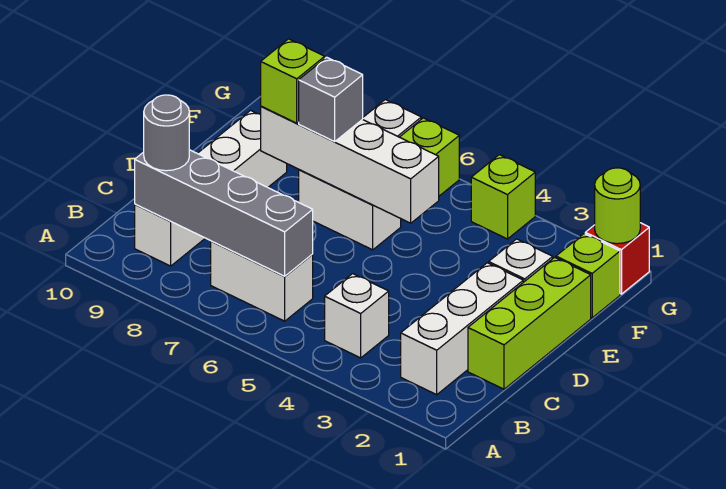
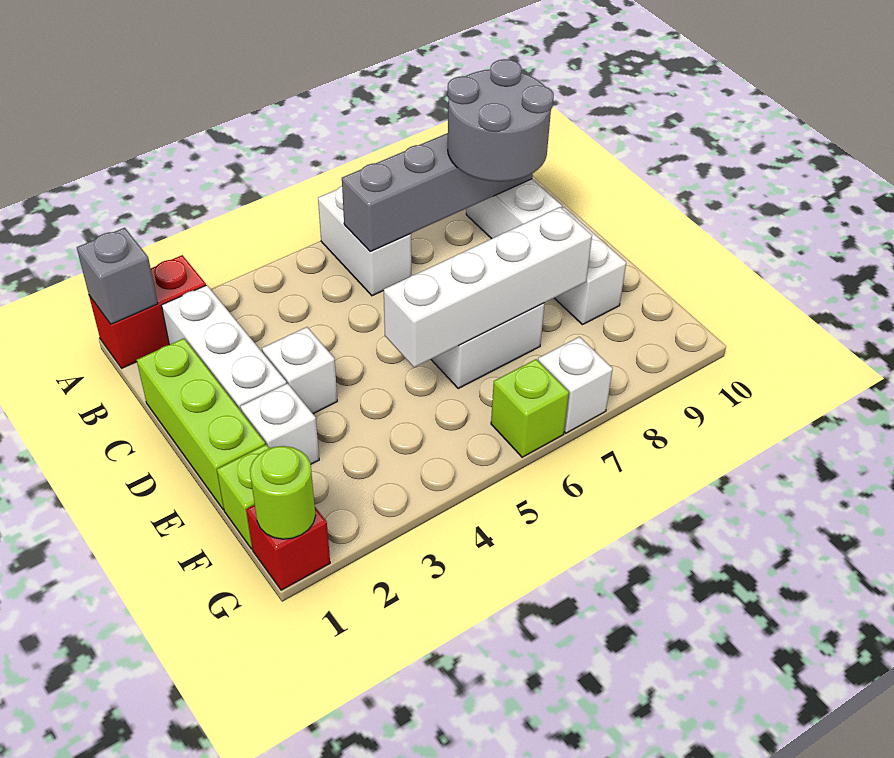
none -> red 1x2 brick [89,255,206,368]
white 1x1 brick [325,274,389,358] -> white 1x1 brick moved to [262,327,337,414]
white 1x2 brick [211,241,313,321] -> white 1x2 brick turned to [318,186,411,296]
grey 1x1 round brick [144,95,189,171] -> grey 2x2 round brick [448,59,554,182]
grey 1x1 brick [299,57,363,141] -> grey 1x1 brick moved to [77,228,158,324]
lime 1x1 brick [261,39,325,123] -> none
lime 1x1 brick [471,155,535,239] -> none

